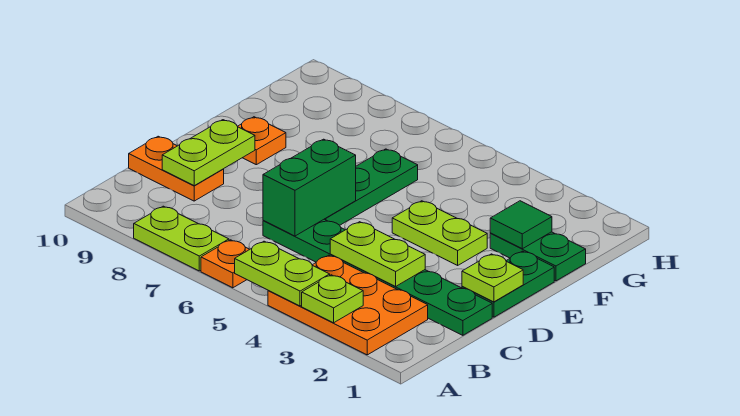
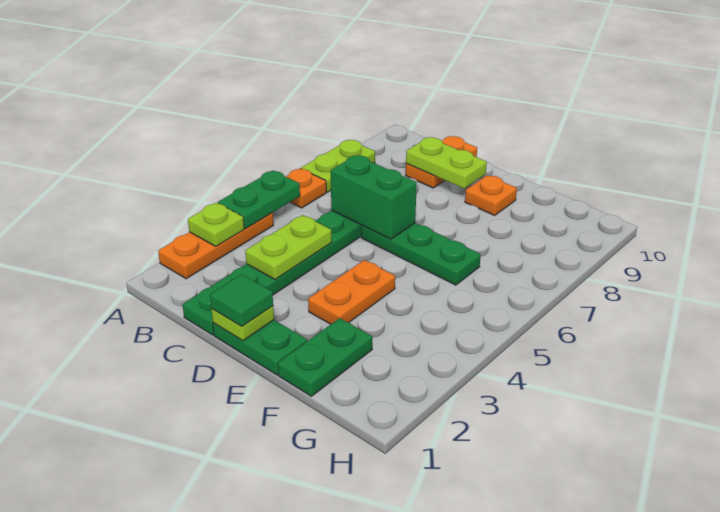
orange 2x3 plate [268,255,428,355] -> orange 1x3 plate [158,213,273,279]
lime 1x2 plate [235,241,330,306] -> green 1x2 plate [218,171,300,229]
lime 1x2 plate [392,201,487,265] -> orange 1x2 plate [308,260,395,324]
green 1x1 tile [490,201,552,249] -> green 1x1 tile moved to [210,274,273,327]

